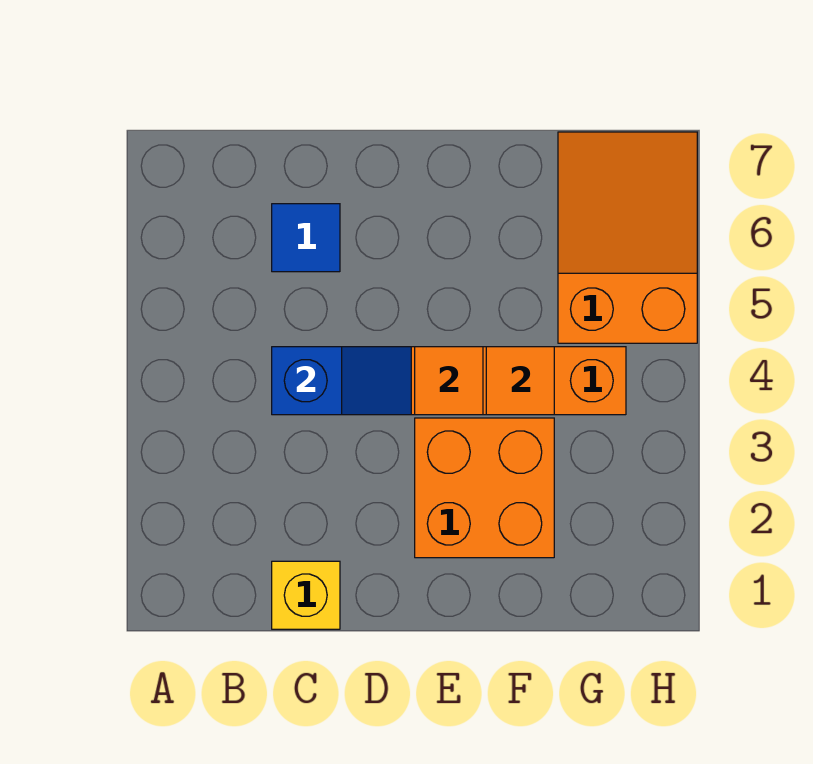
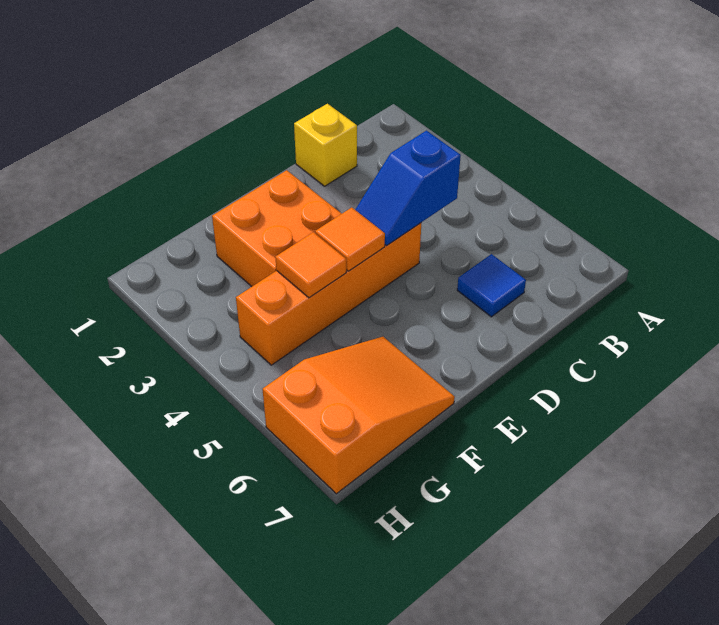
orange 2x3 slope [558,132,697,343] -> orange 2x3 slope turned to [263,337,455,494]

